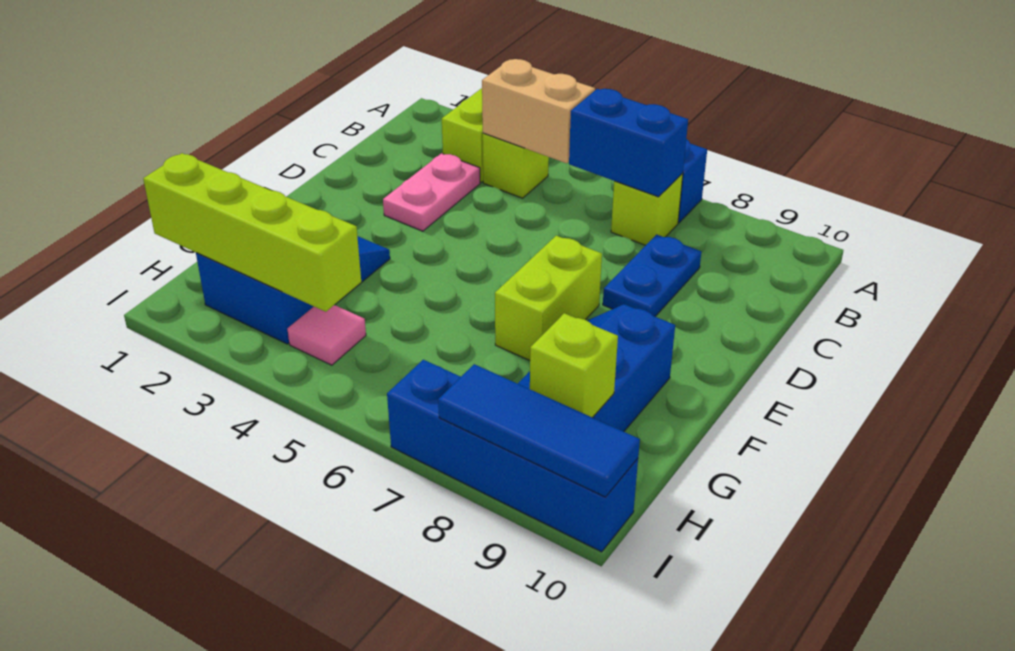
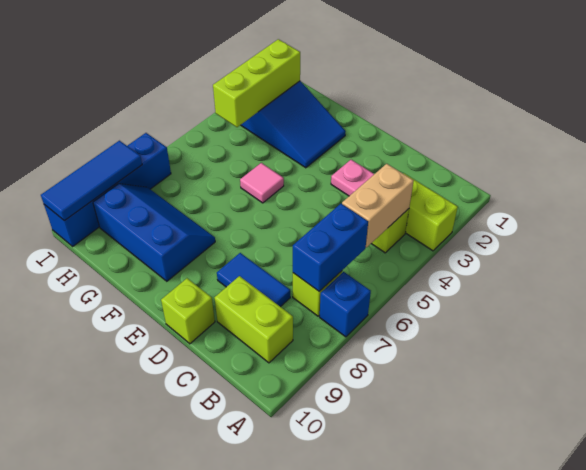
blue 1x2 plate [603,235,701,316] -> blue 1x2 tile [217,253,290,307]
lime 1x2 brick [495,236,602,360] -> lime 1x2 brick moved to [215,276,293,363]
lime 1x4 brick [143,153,361,312] -> lime 1x3 brick [213,39,300,127]
pink 1x1 tile [288,305,366,365] -> pink 1x1 tile moved to [240,163,284,203]
lime 1x1 brick [530,313,618,418] -> lime 1x1 brick moved to [161,278,215,344]

